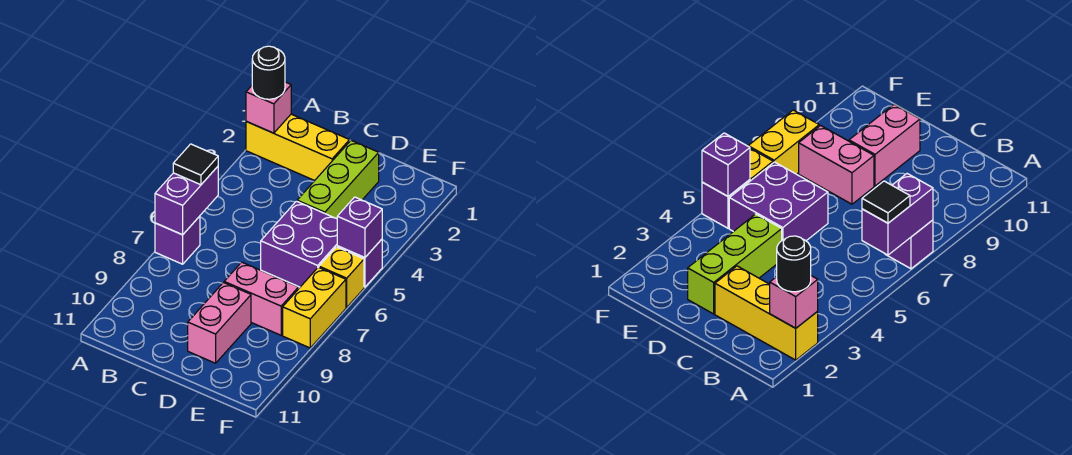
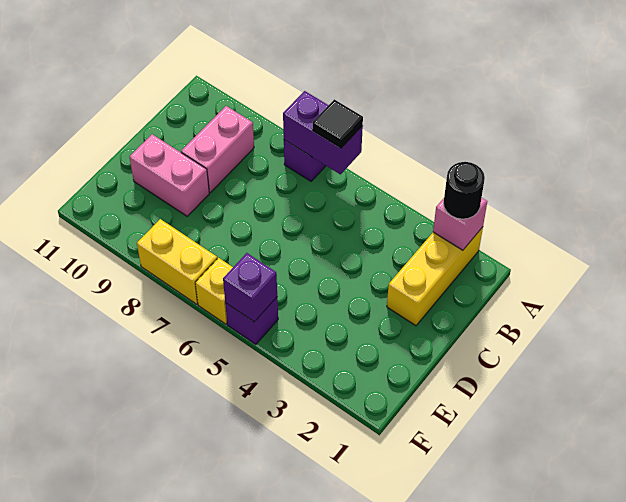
lime 1x3 brick [297,140,379,219] -> none
purple 2x2 brick [261,201,337,287] -> none
pink 1x2 brick [224,262,299,335] -> pink 1x2 brick moved to [181,106,254,192]

